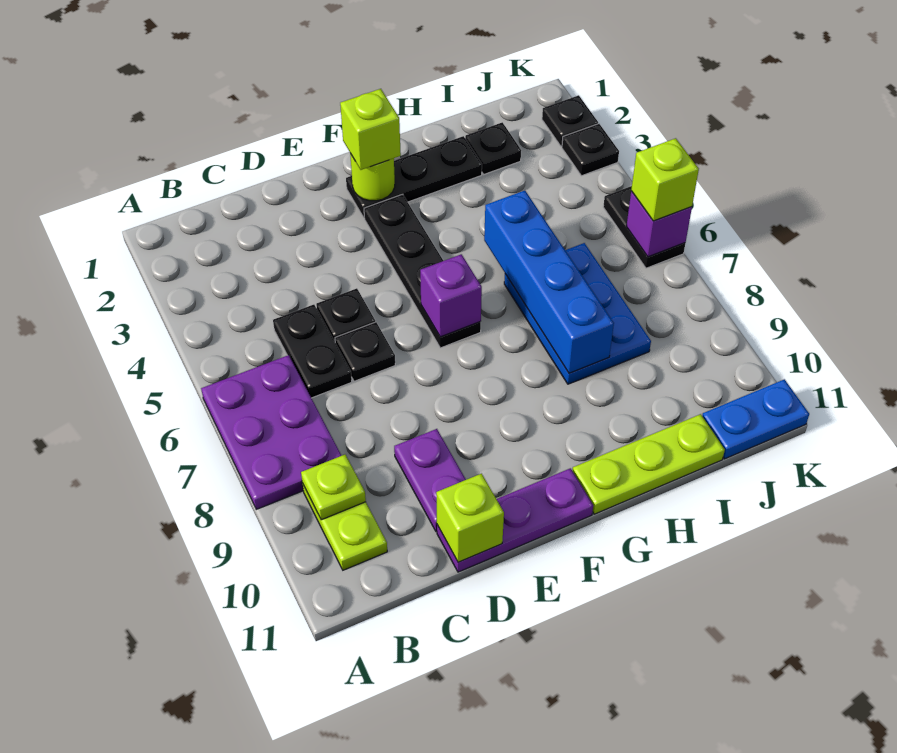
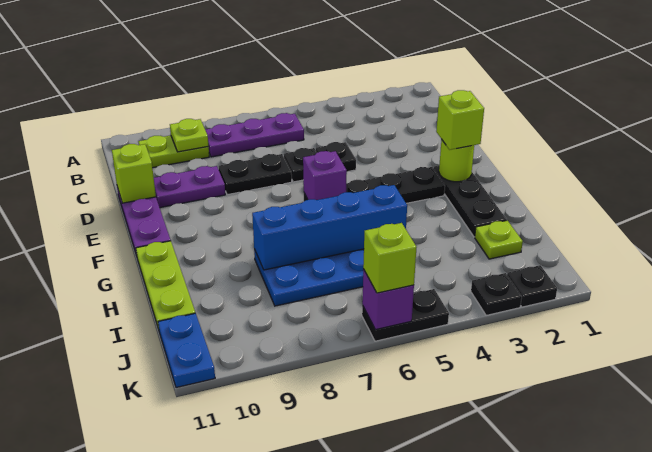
purple 2x3 plate [201,355,341,509] -> purple 1x3 plate [205,113,304,157]
black 1x2 plate [273,305,352,398] -> black 1x2 plate moved to [219,154,292,195]
black 1x1 plate [465,122,521,174] -> lime 1x1 plate [475,220,523,259]

